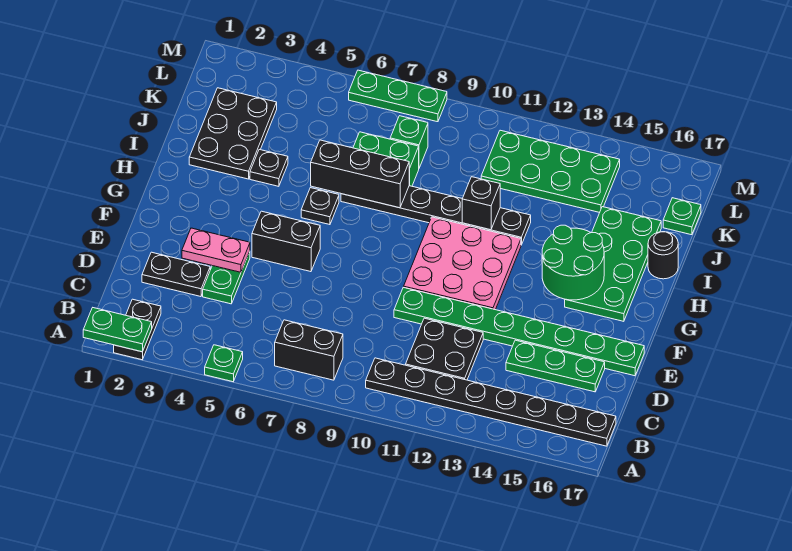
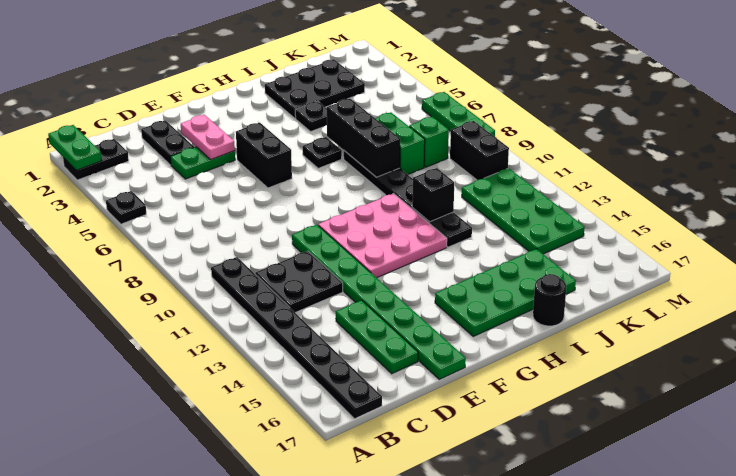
green 1x1 plate [205,345,243,382] -> black 1x1 plate [106,191,146,224]
black 1x2 brick [275,320,343,380] -> black 1x2 brick moved to [450,121,509,180]
green 2x2 round brick [542,225,604,300] -> none
green 1x1 plate [663,198,701,235] -> none

